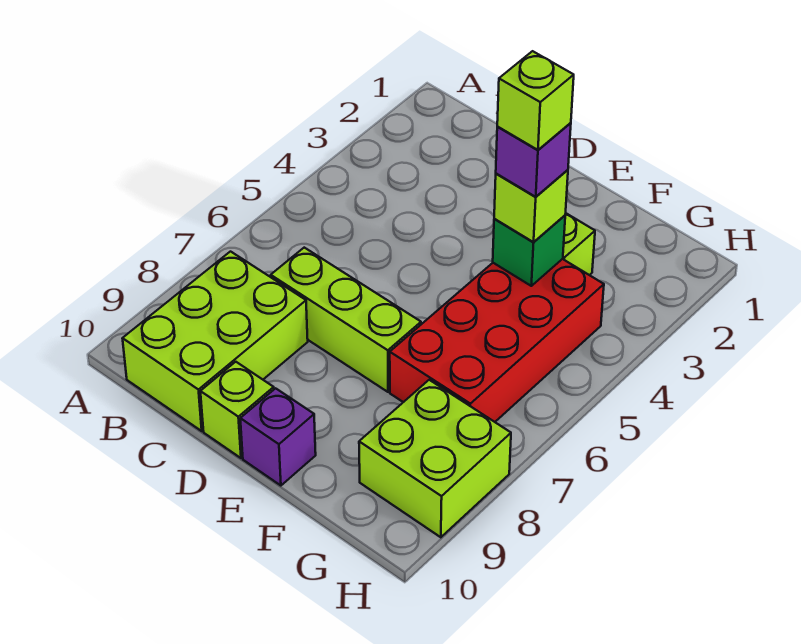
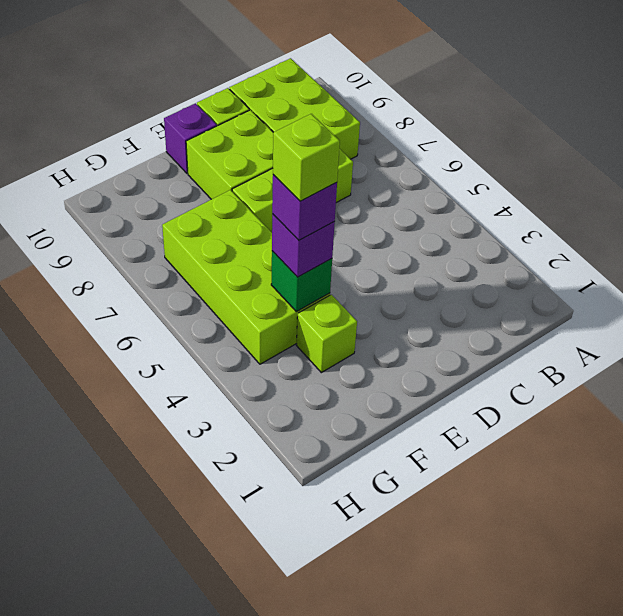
red 2x4 brick [390,259,604,422] -> lime 2x4 brick [162,190,330,364]
lime 1x1 brick [494,170,568,242] -> purple 1x1 brick [272,214,335,277]
lime 2x2 brick [359,380,511,537] -> lime 2x2 brick moved to [186,110,273,199]

